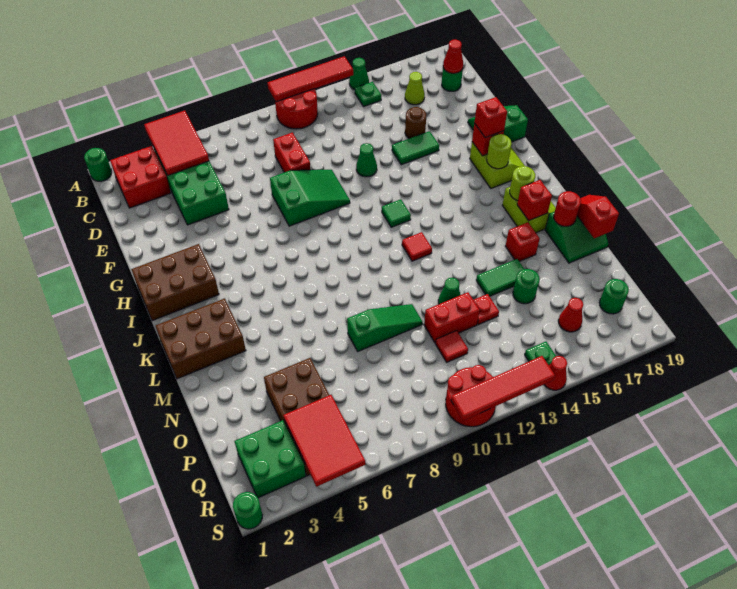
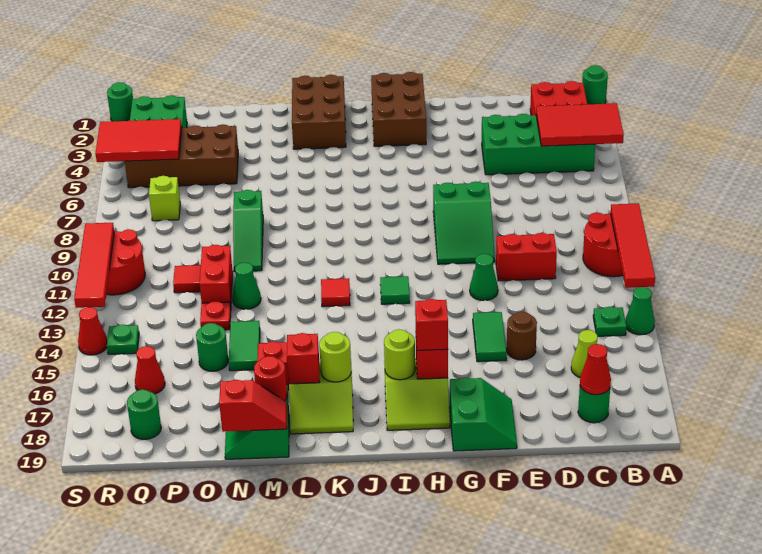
red 1x2 brick [273,133,311,172] -> red 1x2 brick moved to [496,233,557,281]
none -> lime 1x1 brick [149,176,180,221]

